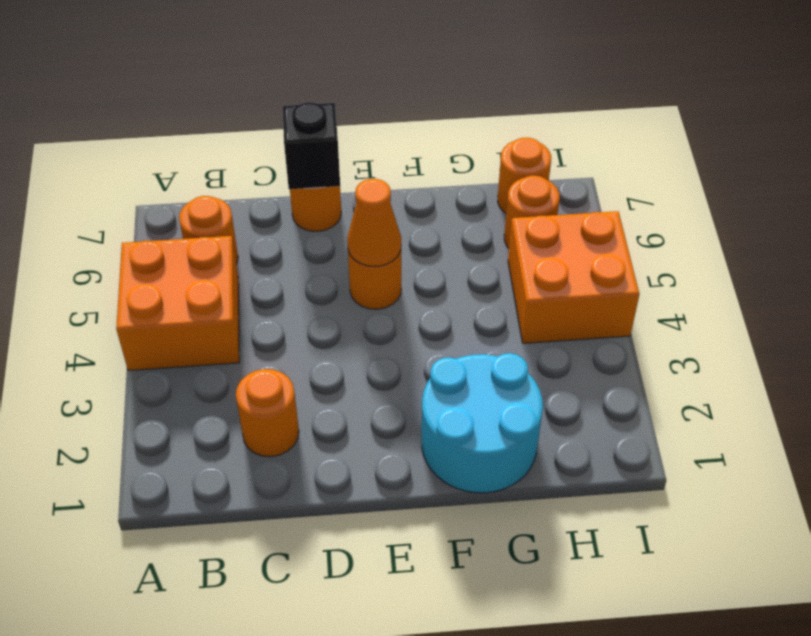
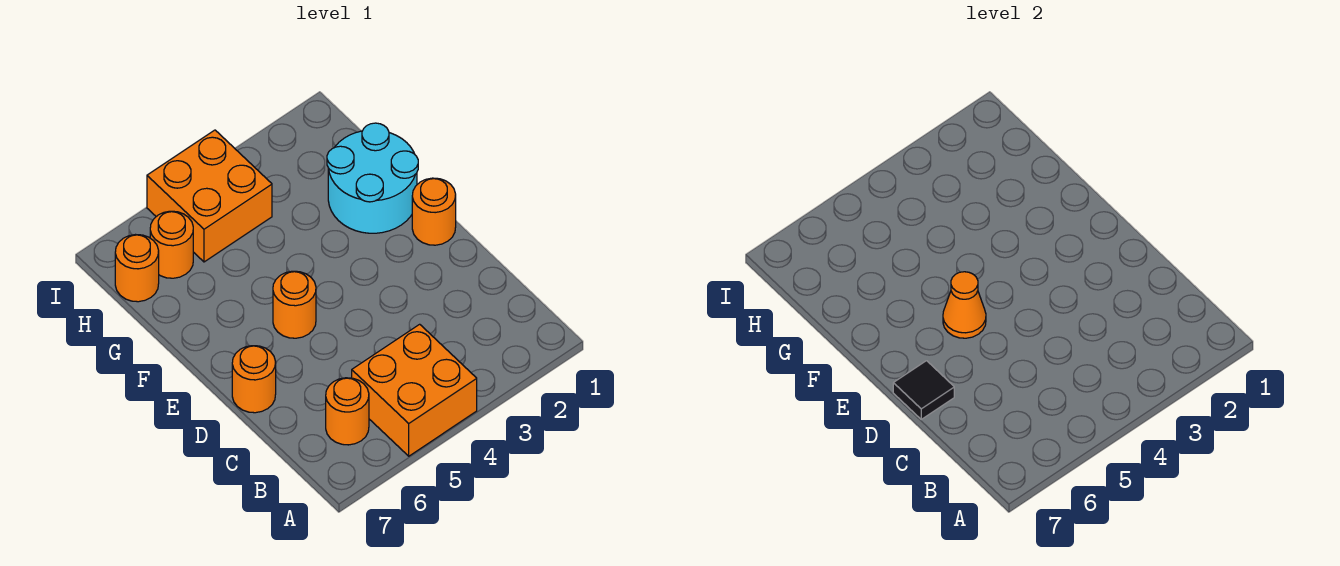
orange 1x1 round brick [236,369,299,457] -> orange 1x1 round brick moved to [412,178,456,245]
black 1x1 brick [283,102,340,189] -> black 1x1 tile [893,361,954,419]

